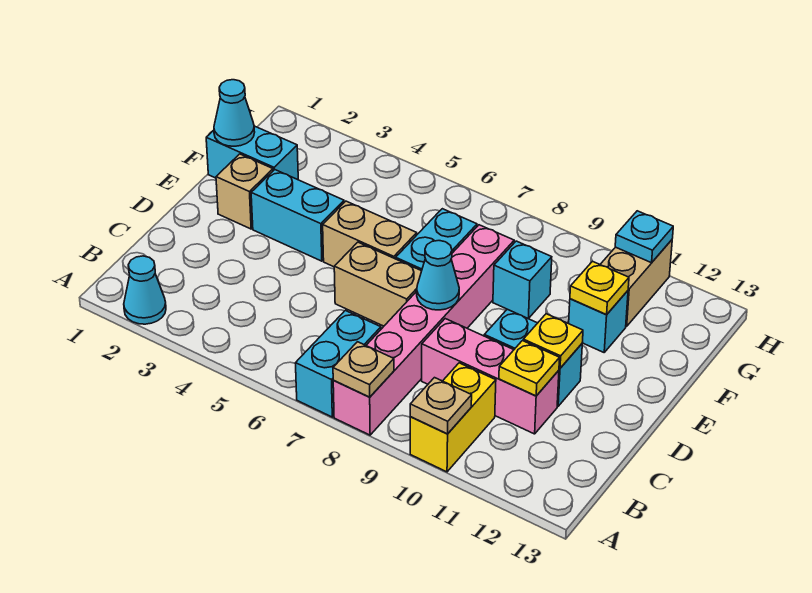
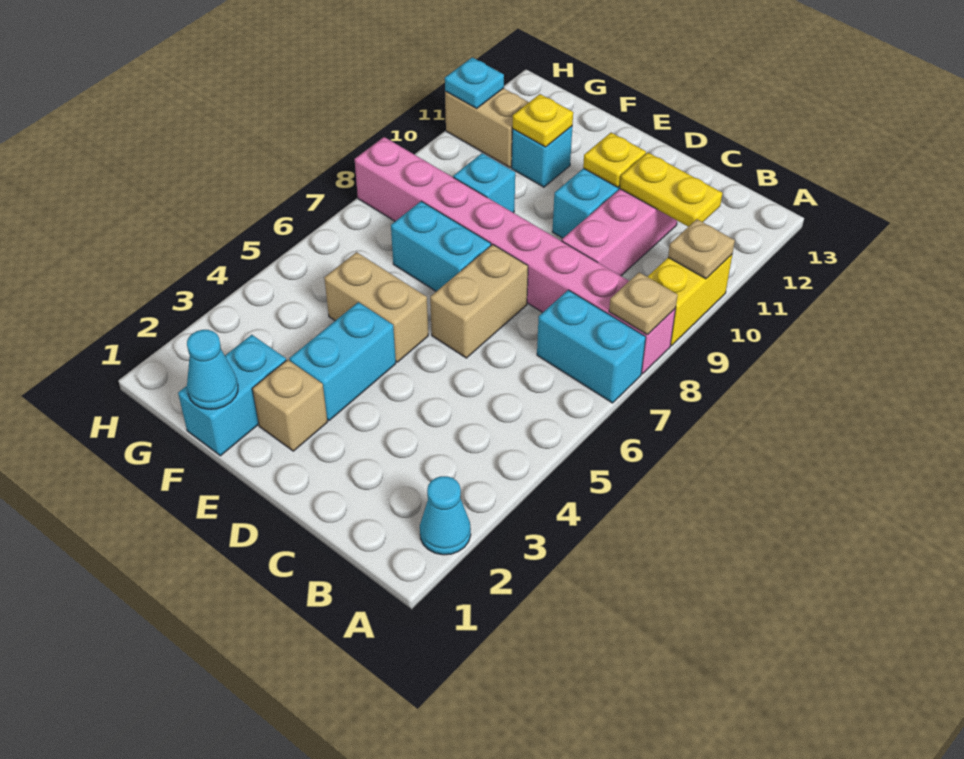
pink 1x6 brick [333,225,514,435] -> pink 1x8 brick [355,137,676,374]
yellow 1x2 brick [410,363,496,472] -> yellow 1x2 brick turned to [648,255,732,346]
yellow 1x1 plate [499,341,560,396] -> yellow 1x2 plate [620,153,722,227]
cyan 1x1 cone [417,241,459,310] -> none
tan 1x2 brick [323,201,417,267] -> tan 1x2 brick turned to [324,252,428,362]

